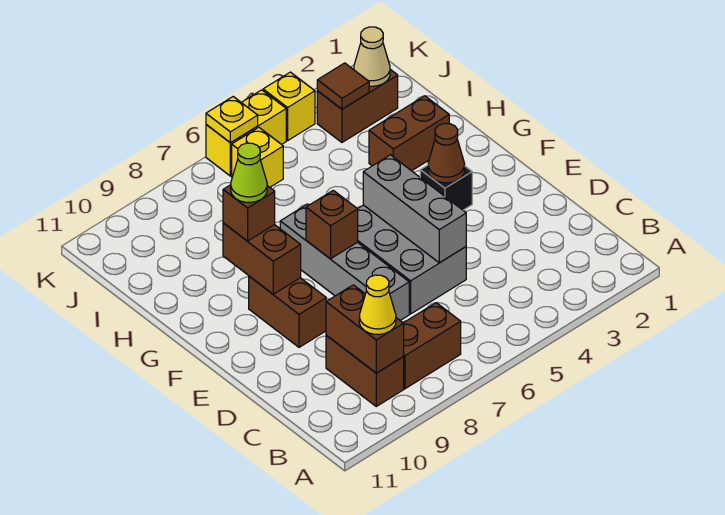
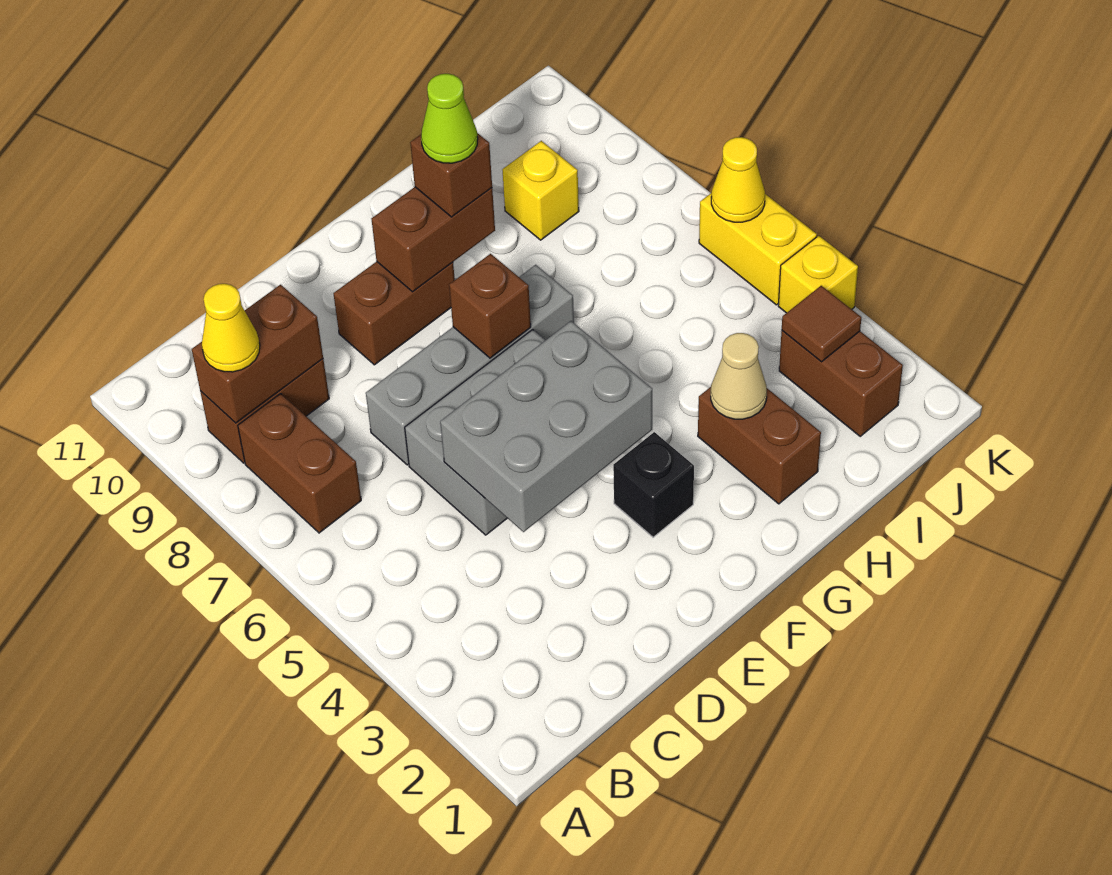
grey 1x3 brick [363,155,466,263] -> grey 2x3 brick [440,321,652,532]
brown 1x1 cone [428,123,465,183] -> none
tan 1x1 cone [354,27,390,86] -> tan 1x1 cone moved to [711,333,767,419]
yellow 1x1 brick [232,127,283,187] -> yellow 1x1 brick moved to [502,141,579,240]
yellow 1x1 plate [206,97,258,143] -> yellow 1x1 cone [711,137,765,222]

